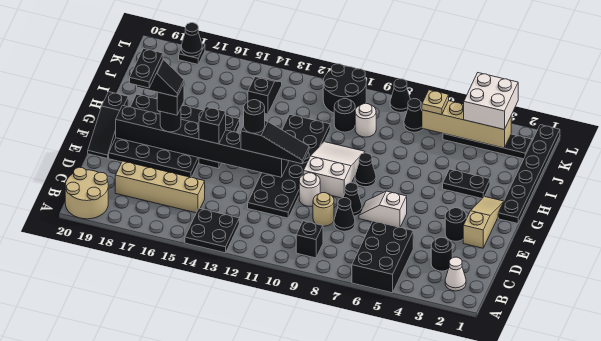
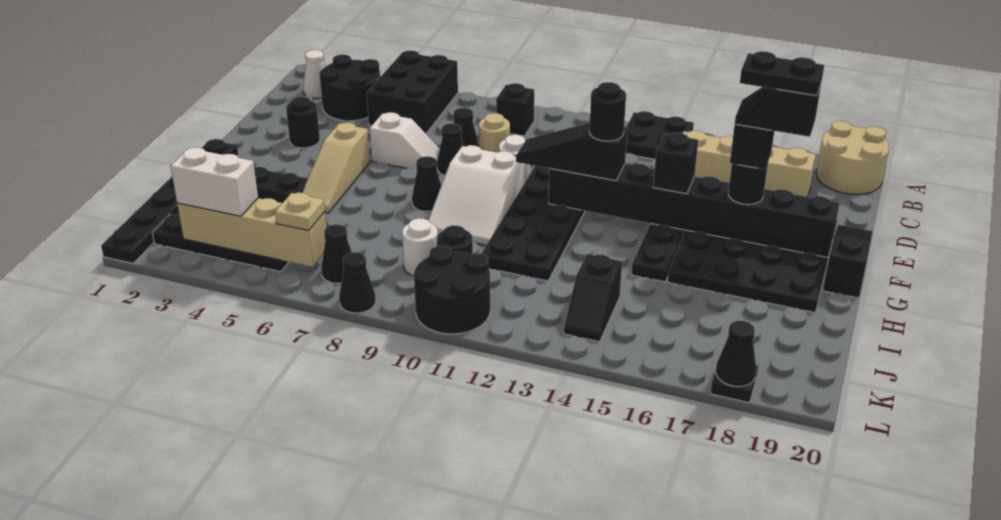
black 1x1 round brick [431,237,452,271] -> black 2x2 round brick [319,54,380,121]
tan 1x3 slope [463,196,504,248] -> tan 1x3 slope moved to [302,123,370,213]
black 1x2 plate [130,48,163,88] -> black 1x2 plate turned to [740,51,824,96]
white 2x2 brick [464,73,518,130] -> white 1x2 brick [171,147,258,216]

